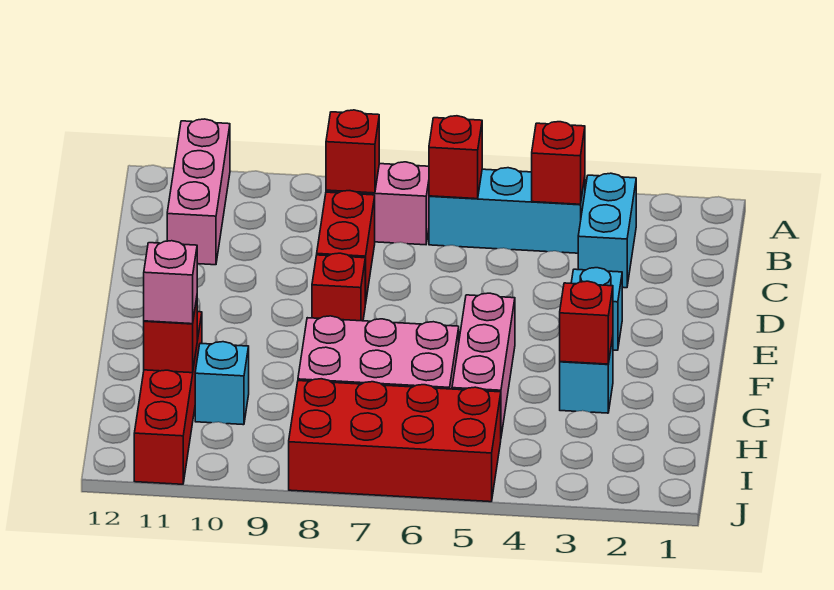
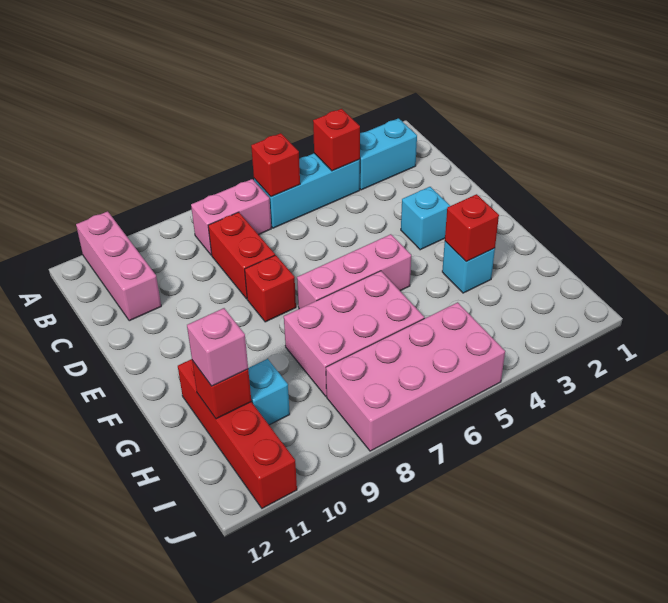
cyan 1x2 brick [578,173,636,288] -> cyan 1x2 brick turned to [360,118,417,190]
red 1x1 brick [326,110,379,193] -> none
pink 1x3 brick [452,293,515,436] -> pink 1x3 brick turned to [297,234,411,309]
red 2x4 brick [289,379,501,502] -> pink 2x4 brick [326,302,505,451]

